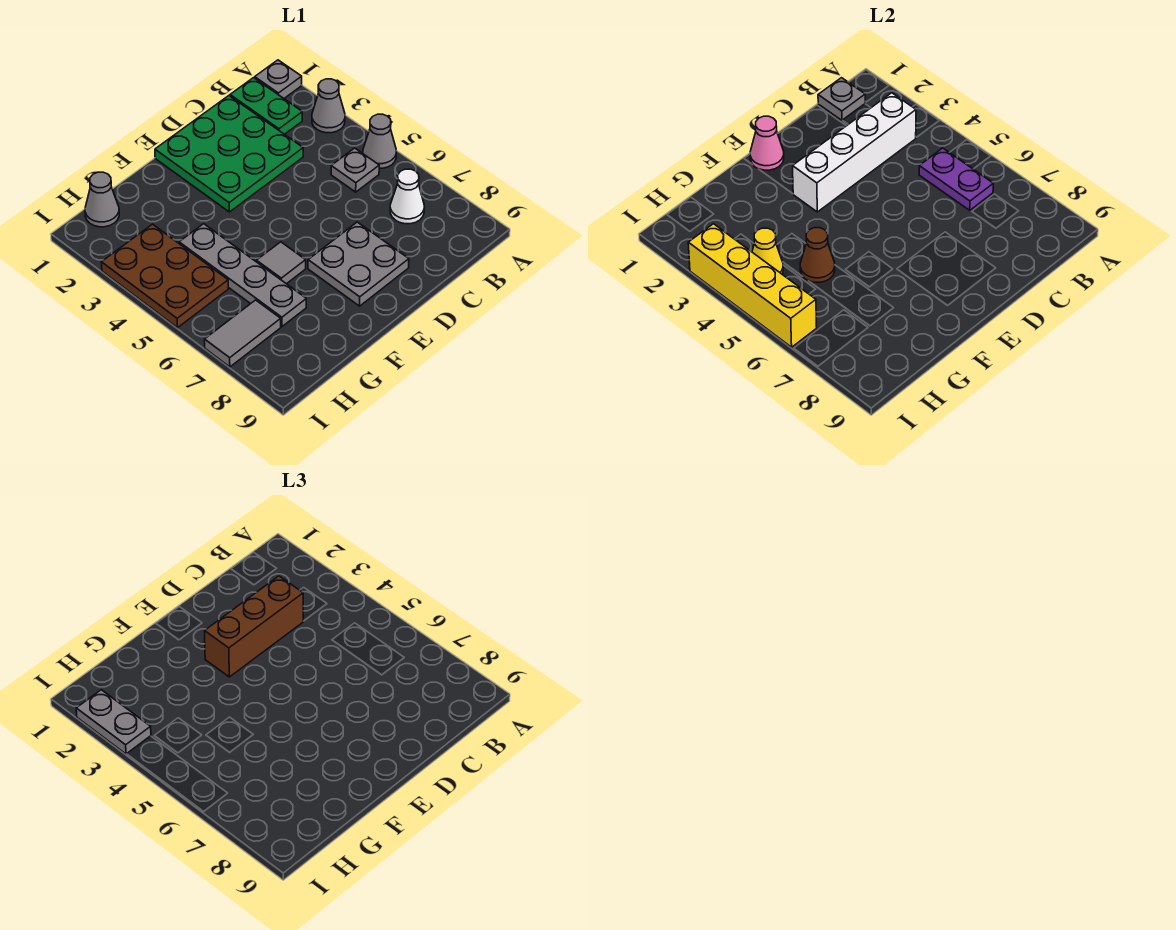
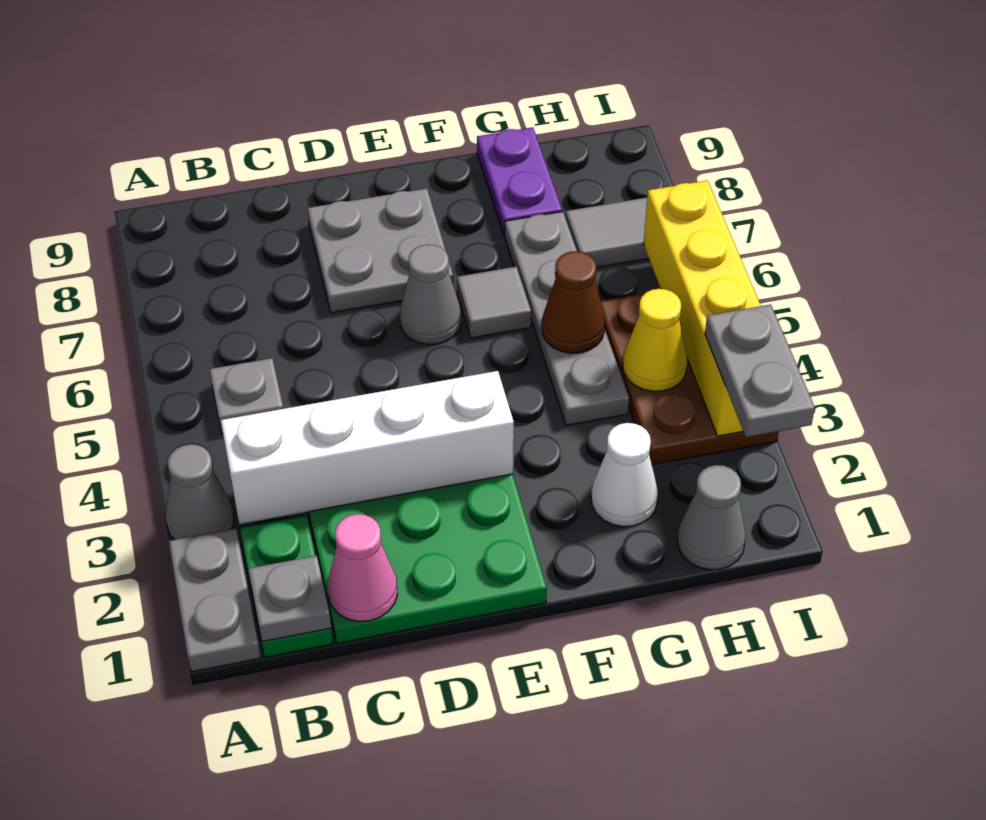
grey 1x1 plate [255,60,302,98] -> grey 1x2 plate [169,528,261,672]
grey 1x1 cone [363,114,396,168] -> grey 1x1 cone moved to [400,245,461,345]
purple 1x2 plate [919,148,993,210] -> purple 1x2 plate moved to [477,127,562,236]
white 1x1 cone [390,169,424,224] -> white 1x1 cone moved to [591,423,658,527]
brown 1x3 brick [205,576,303,677] -> none
pink 1x1 cone [750,116,784,170] -> pink 1x1 cone moved to [328,514,397,622]

